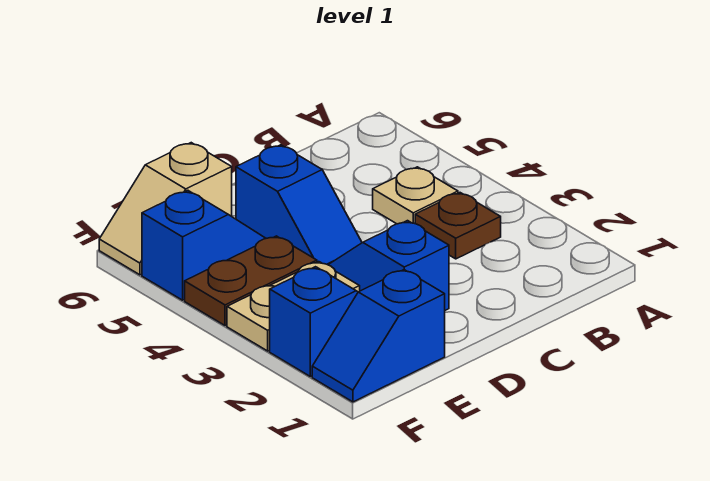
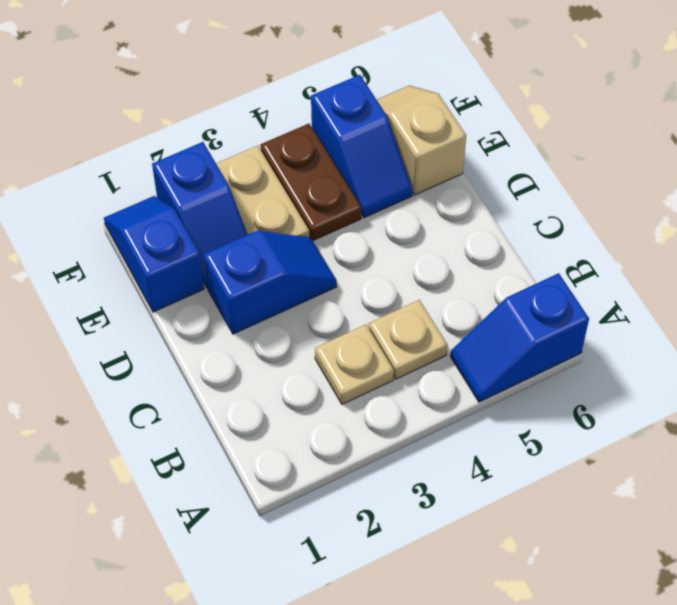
brown 1x1 plate [415,193,501,259] -> tan 1x1 plate [315,325,394,404]
blue 1x2 slope [236,145,362,265] -> blue 1x2 slope moved to [450,273,589,402]

